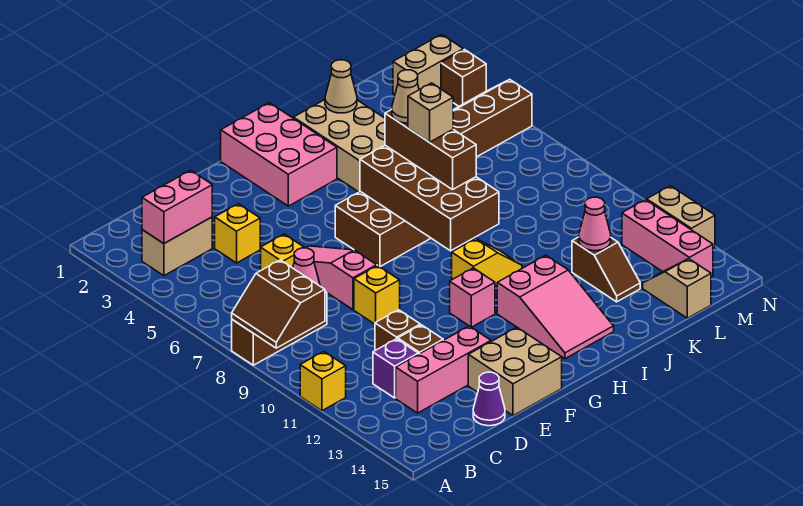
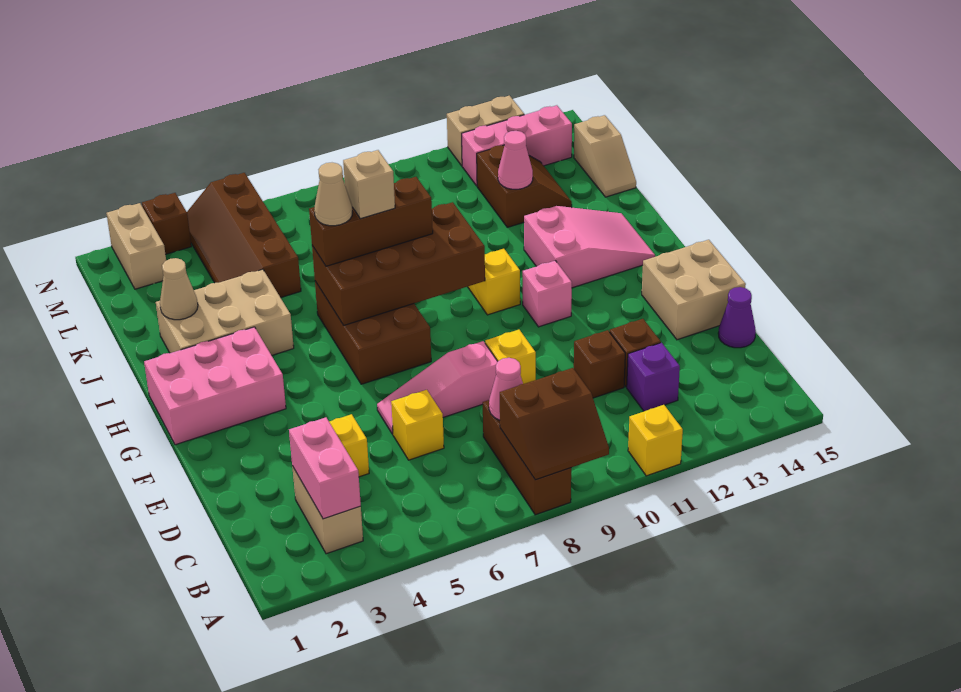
pink 1x3 brick [396,326,491,413] -> none
brown 1x2 slope [572,237,640,302] -> brown 2x2 slope [477,145,572,227]
tan 1x2 slope [643,259,711,318] -> tan 1x2 slope turned to [574,115,636,197]

